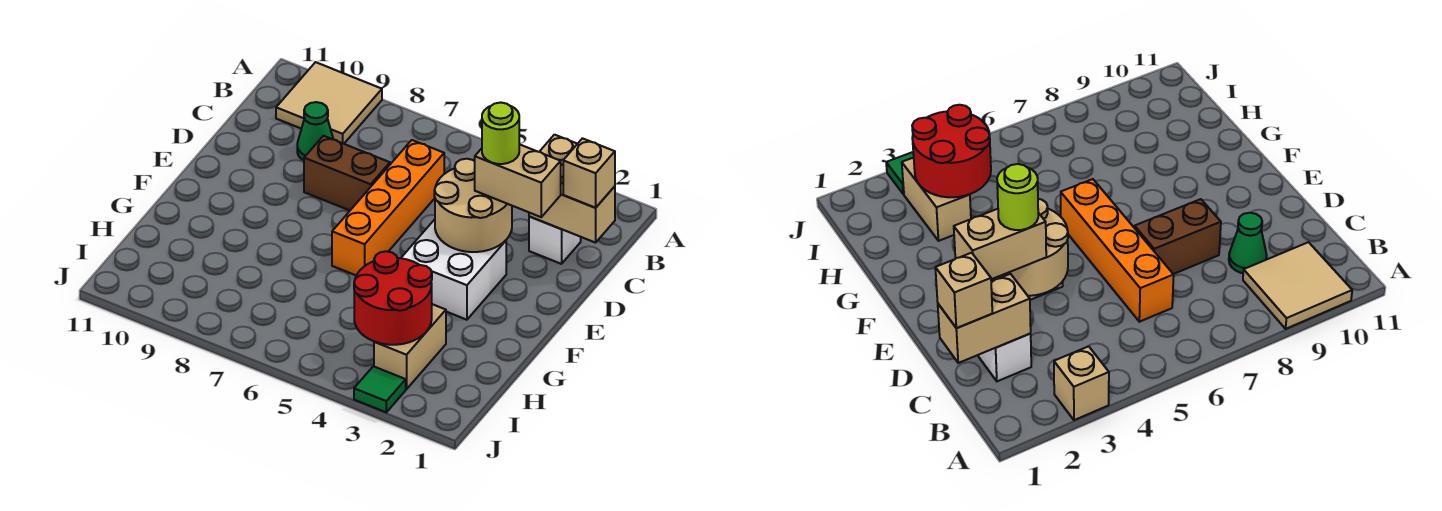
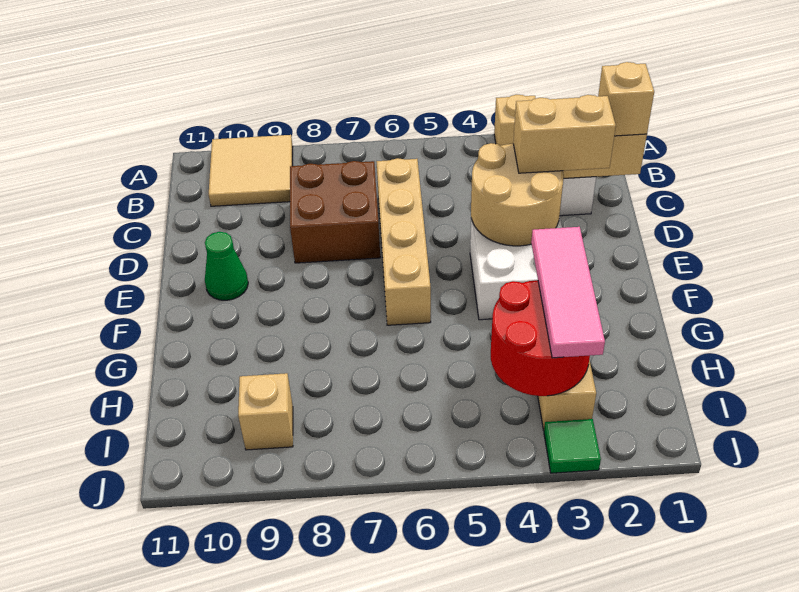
orange 1x4 brick [332,140,444,275] -> tan 1x4 brick [376,158,431,325]
green 1x1 cone [297,102,333,160] -> green 1x1 cone moved to [205,232,248,300]
lime 1x1 round brick [482,103,519,164] -> none
brown 1x2 brick [304,136,390,210] -> brown 2x2 brick [290,161,380,263]
none -> pink 1x3 tile [531,227,605,358]
none -> tan 1x1 brick [238,373,293,450]

